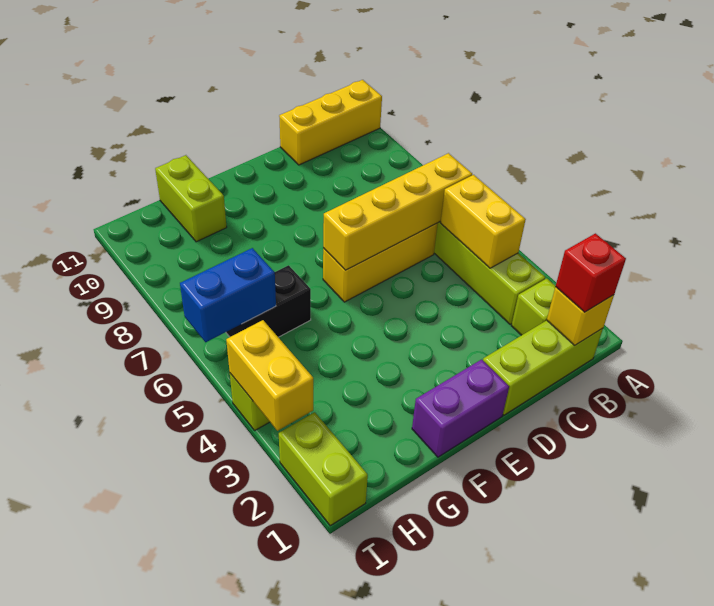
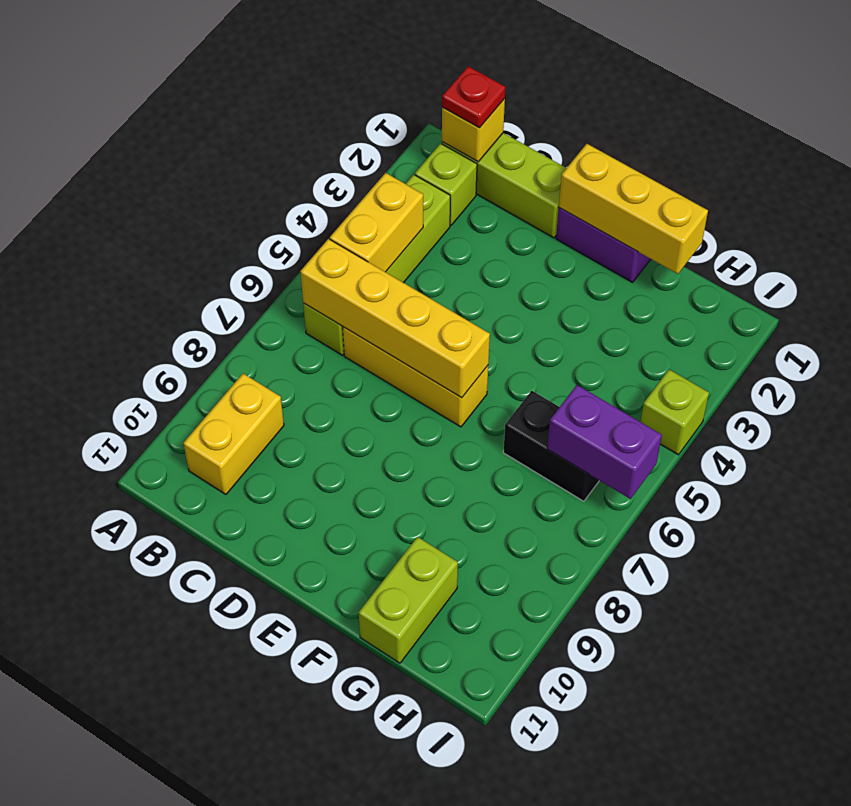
yellow 1x3 brick [279,80,382,165] -> yellow 1x3 brick moved to [559,144,708,274]
red 1x1 brick [555,233,626,312] -> red 1x1 plate [442,66,506,128]
blue 1x2 brick [180,248,276,342] -> purple 1x2 brick [547,385,662,499]
lime 1x2 brick [279,412,368,526] -> none
yellow 1x2 brick [226,320,313,431] -> yellow 1x2 brick moved to [183,374,284,494]

